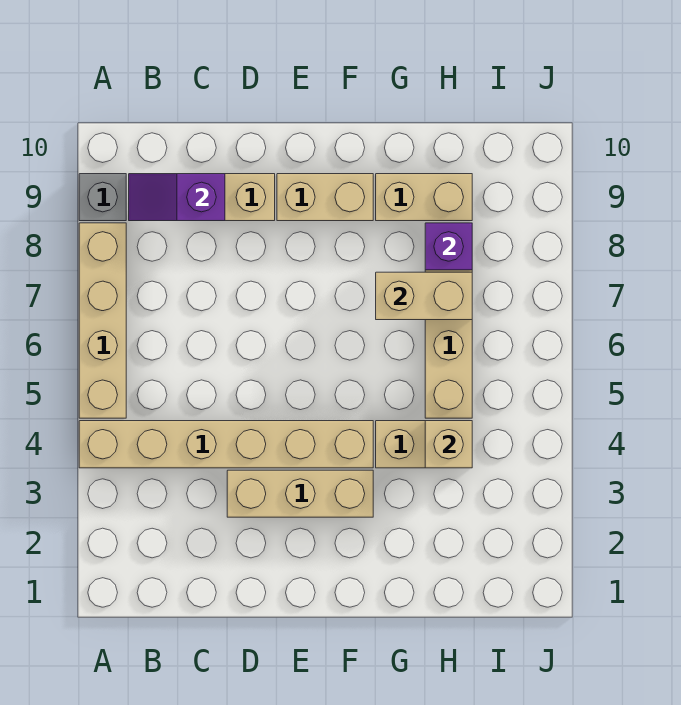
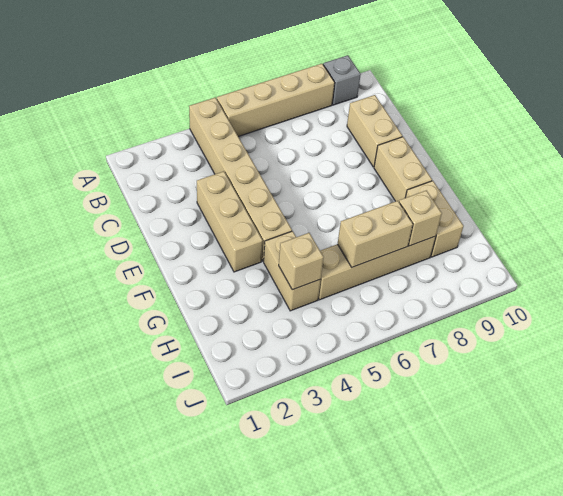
purple 1x2 slope [129,174,225,221] -> none
tan 1x2 brick [376,272,472,320] -> tan 1x2 brick turned to [338,201,413,267]
purple 1x1 brick [425,223,472,270] -> tan 1x1 brick [399,190,442,246]

